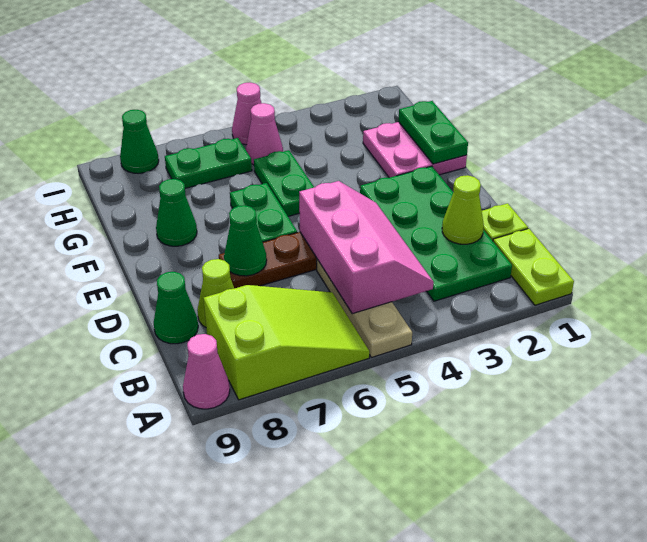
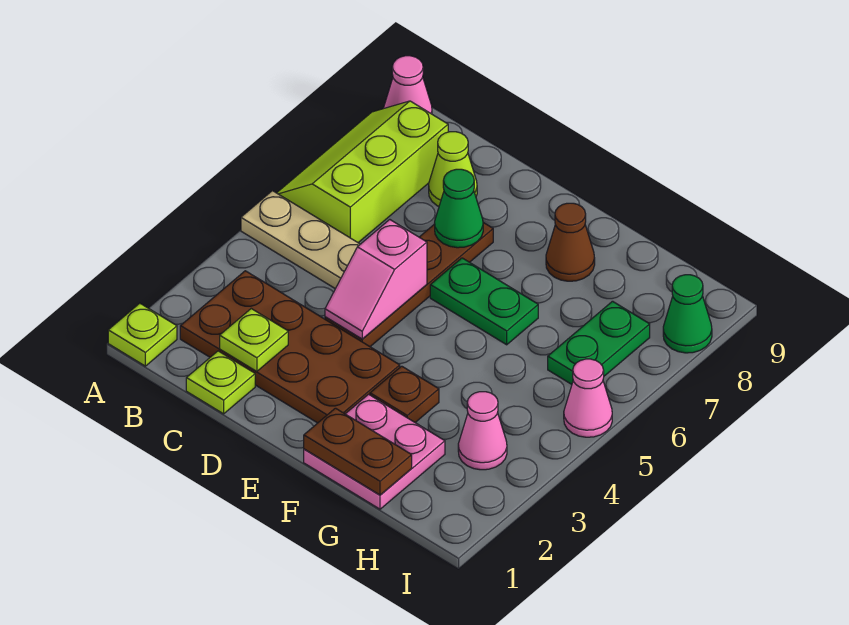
lime 1x2 plate [493,229,574,305] -> lime 1x1 plate [108,303,177,366]
lime 2x3 slope [203,285,369,400] -> lime 2x3 slope turned to [277,101,448,243]
green 2x4 plate [360,166,512,301] -> brown 2x4 plate [180,271,400,423]
pink 2x3 slope [299,181,434,314] -> pink 1x2 slope [325,220,427,339]
lime 1x1 cone [442,175,484,244] -> lime 1x1 plate [220,309,288,372]
green 1x1 cone [154,272,198,344] -> none
green 1x2 plate [398,101,468,164] -> brown 1x2 plate [304,408,412,495]
none -> brown 1x1 plate [370,366,439,422]
green 1x2 plate [254,150,314,216] -> none
green 1x1 cone [156,179,197,246] -> brown 1x1 cone [546,203,595,281]
pink 1x1 cone [246,103,283,165] -> pink 1x1 cone moved to [458,392,507,470]

